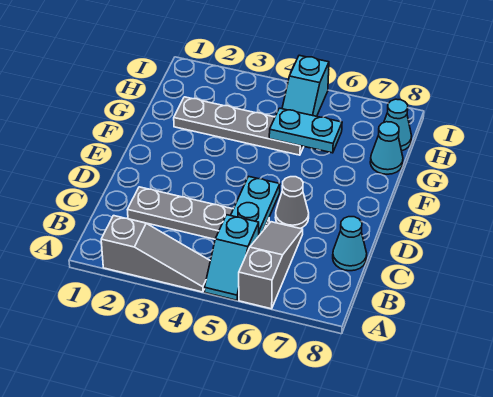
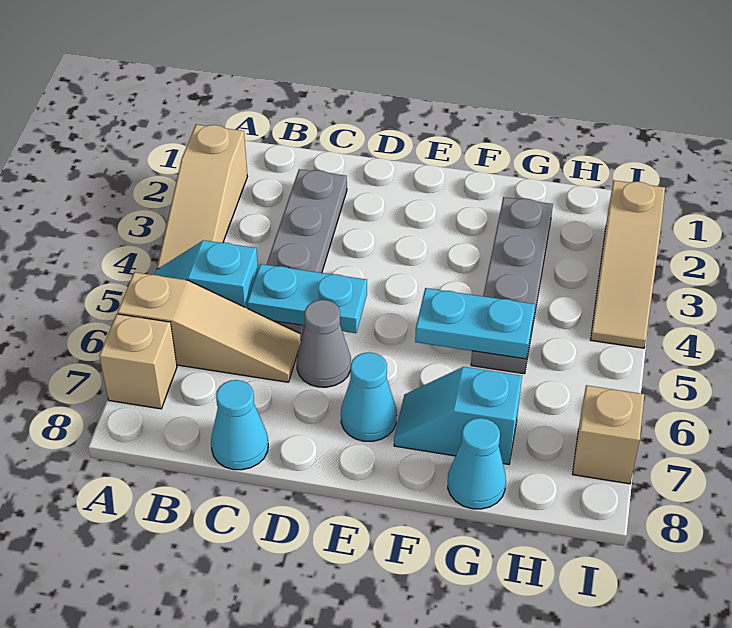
grey 1x3 slope [101,216,210,292] -> tan 1x3 slope [157,124,247,269]
grey 1x3 slope [239,222,303,309] -> tan 1x3 slope [118,272,301,382]
none -> tan 1x1 brick [99,314,177,409]
cyan 1x2 plate [269,108,342,153] -> cyan 1x2 plate turned to [415,288,535,359]
cyan 1x2 slope [282,55,329,116] -> cyan 1x2 slope moved to [394,367,522,464]
cyan 1x1 cone [384,99,412,151] -> cyan 1x1 cone moved to [341,352,397,441]
none -> tan 1x3 slope [591,180,665,348]
none -> tan 1x1 brick [573,385,644,484]

